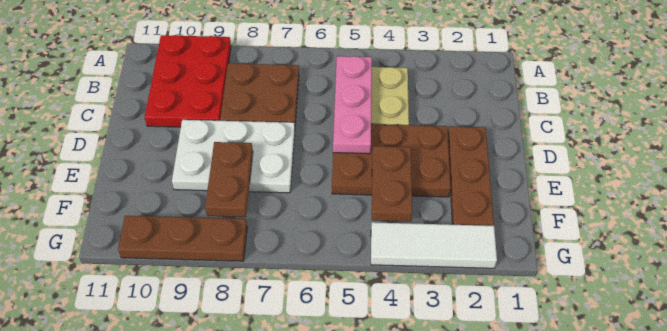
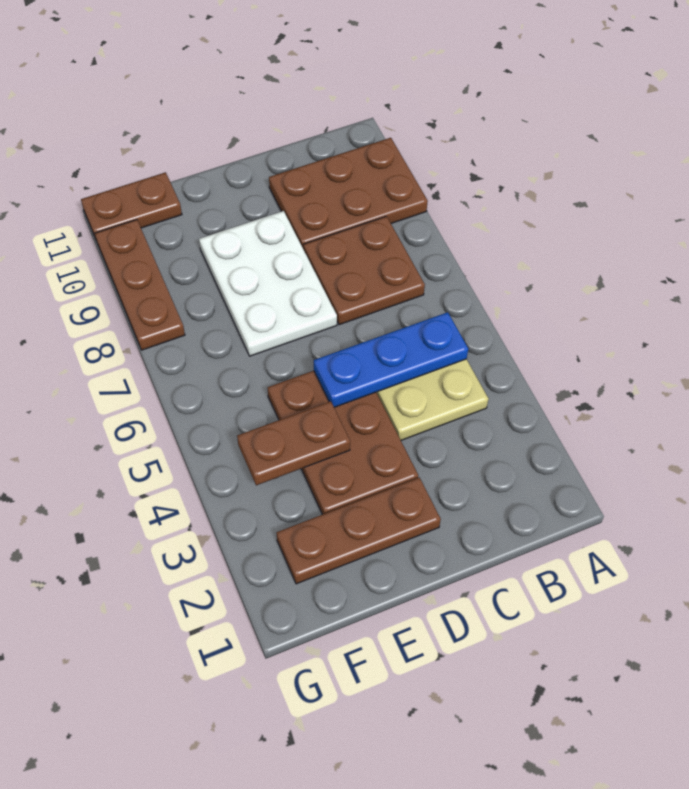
red 2x3 plate [145,35,231,127] -> brown 2x3 plate [269,138,428,247]
pink 1x3 plate [333,56,372,154] -> blue 1x3 plate [314,312,468,407]
brown 1x2 plate [205,142,253,217] -> brown 1x2 plate moved to [81,172,182,241]
white 1x3 tile [371,222,497,268] -> none

